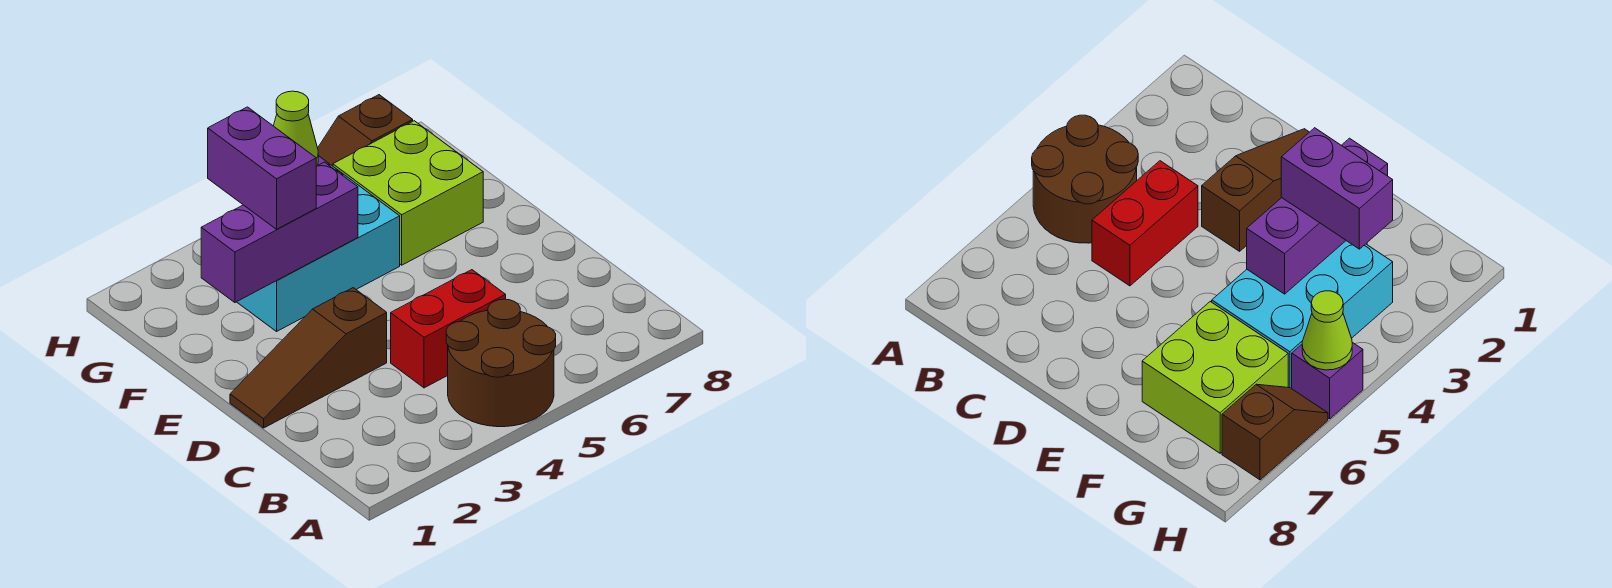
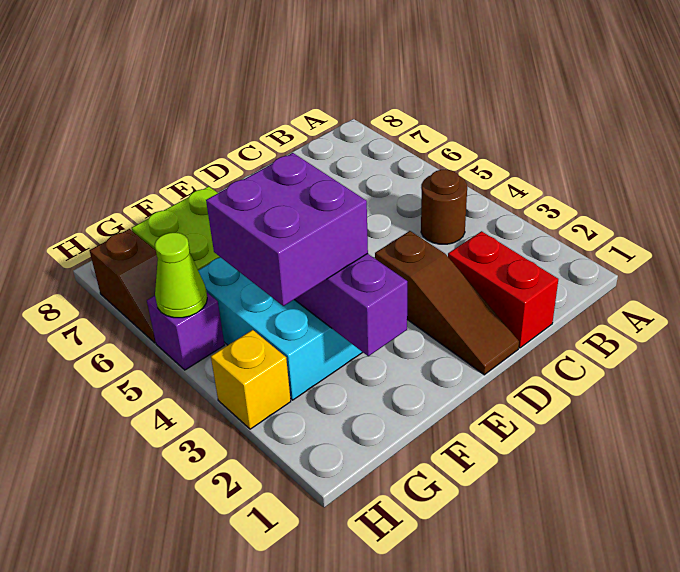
brown 2x2 round brick [446,299,556,427] -> brown 1x1 round brick [421,169,467,244]
red 1x2 brick [391,270,506,388] -> red 1x2 brick moved to [448,231,558,348]
purple 1x2 brick [208,107,316,229] -> purple 2x2 brick [206,153,368,306]
none -> yellow 1x1 brick [211,330,291,429]

